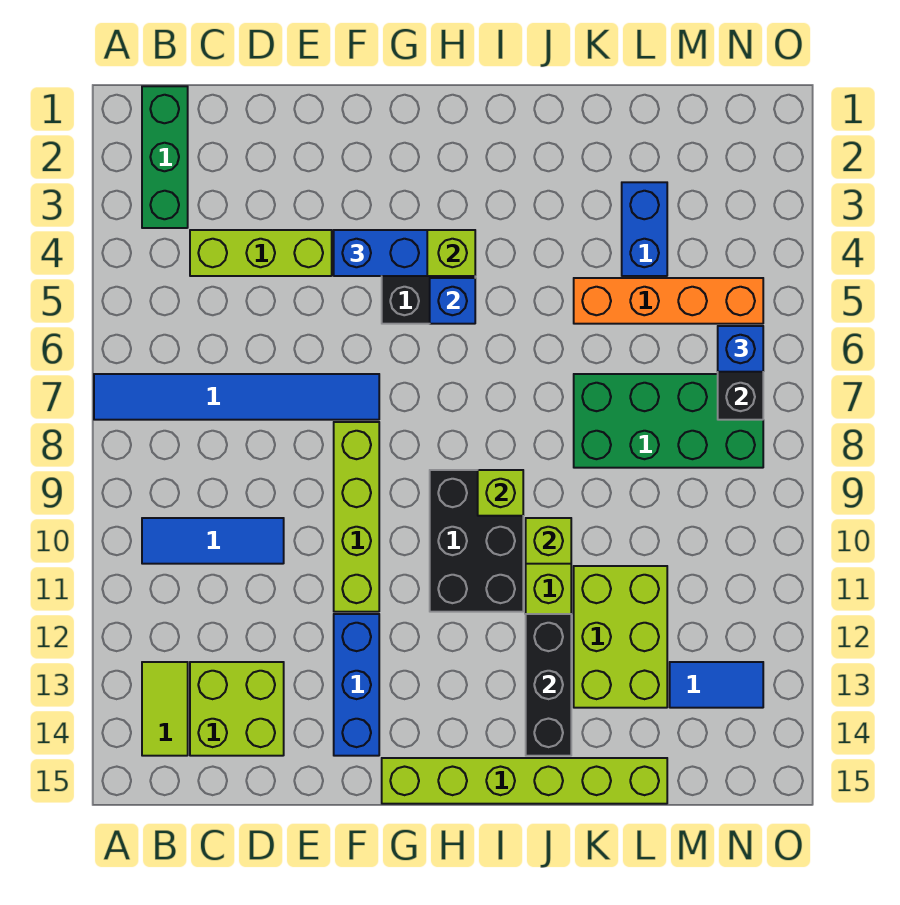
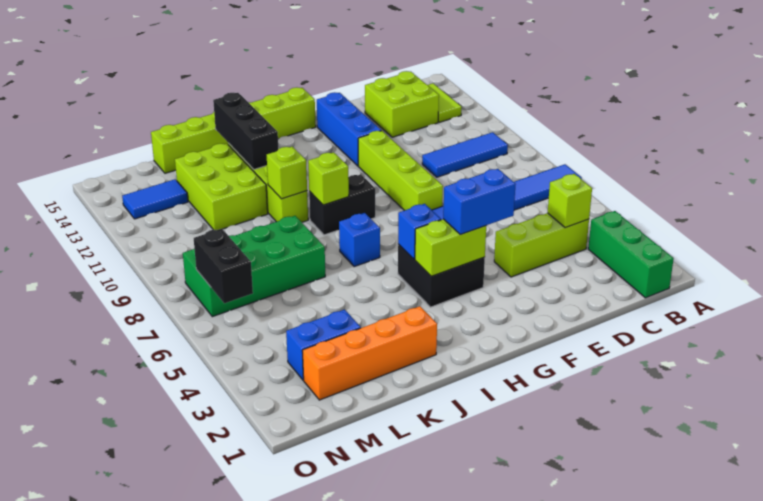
none -> lime 1x1 brick [548,174,592,228]
black 2x3 brick [430,470,523,612] -> black 1x2 brick [309,174,375,235]
orange 1x4 brick [574,278,763,324] -> orange 1x4 brick moved to [302,306,437,400]
blue 1x2 brick [622,182,667,276] -> blue 1x2 brick turned to [286,309,361,380]
blue 1x1 brick [718,326,763,372] -> blue 1x1 brick moved to [339,213,380,266]

